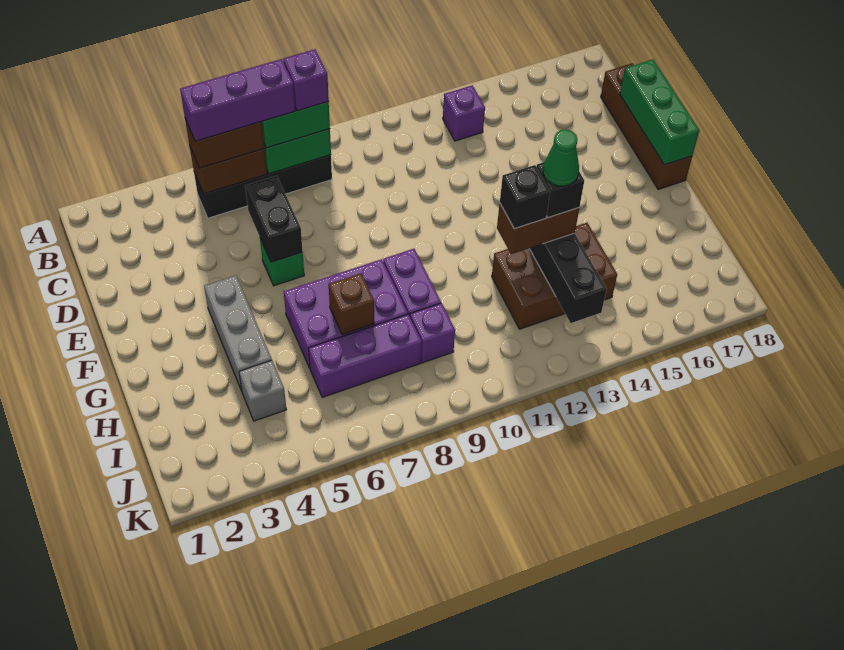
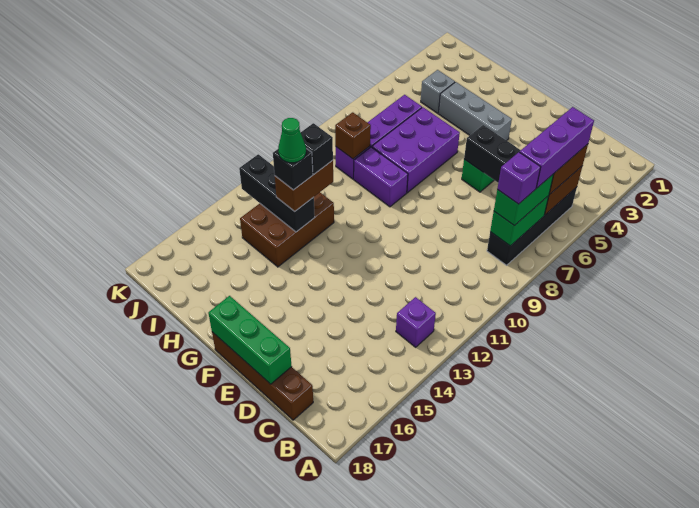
brown 1x1 brick [329,273,374,335] -> brown 1x1 brick moved to [335,112,371,159]

